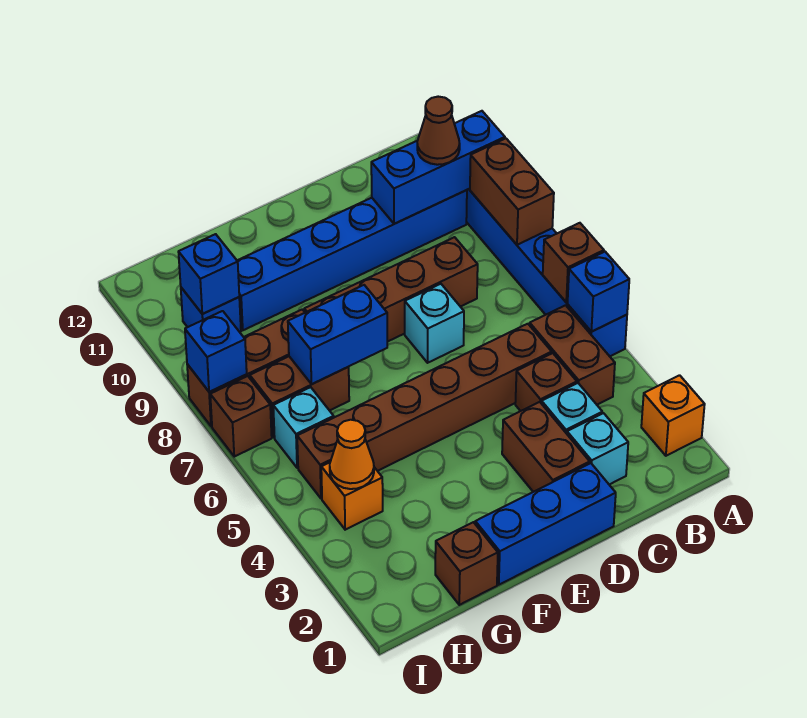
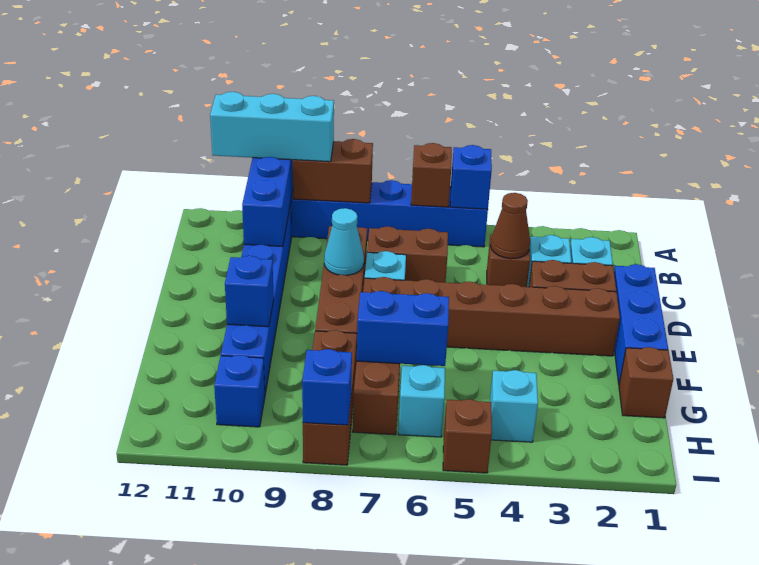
orange 1x1 brick [641,375,705,456] -> none
none -> cyan 1x3 brick [210,92,334,162]
brown 1x2 brick [530,305,615,405] -> brown 1x2 brick moved to [367,226,448,283]
brown 1x1 cone [417,97,460,165] -> brown 1x1 cone moved to [491,193,530,259]
brown 1x6 brick [297,324,552,499] -> brown 1x6 brick turned to [363,277,620,356]
none -> cyan 1x1 cone [324,208,364,275]
blue 1x2 brick [288,285,387,384] -> blue 1x2 brick turned to [357,291,449,366]
orange 1x1 brick [321,462,383,530] -> cyan 1x1 brick [490,370,538,442]
orange 1x1 cone [330,420,374,489] -> none
blue 1x1 brick [179,234,239,314] -> blue 1x1 brick moved to [225,256,274,327]
brown 1x1 brick [210,376,272,457] -> brown 1x1 brick moved to [443,399,492,473]

